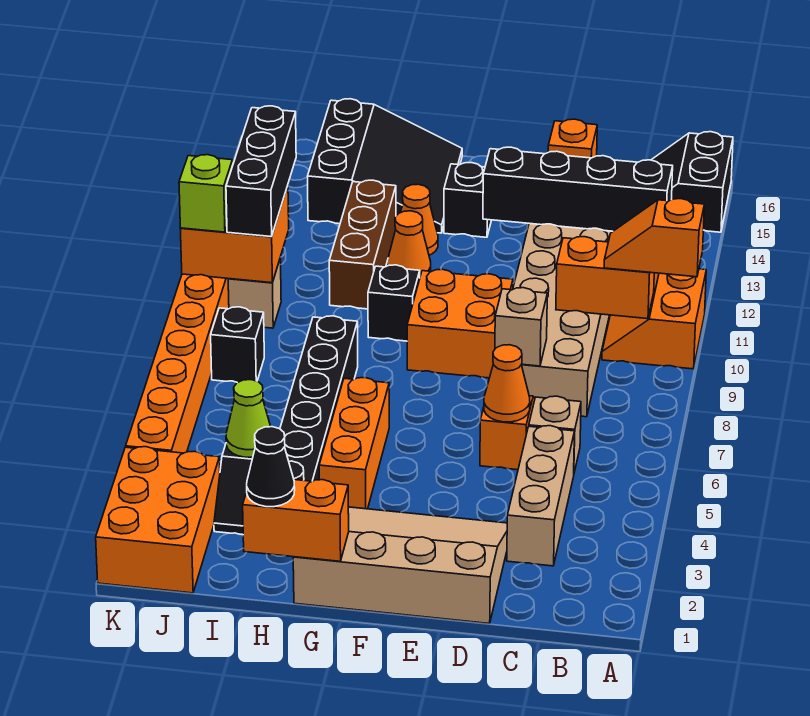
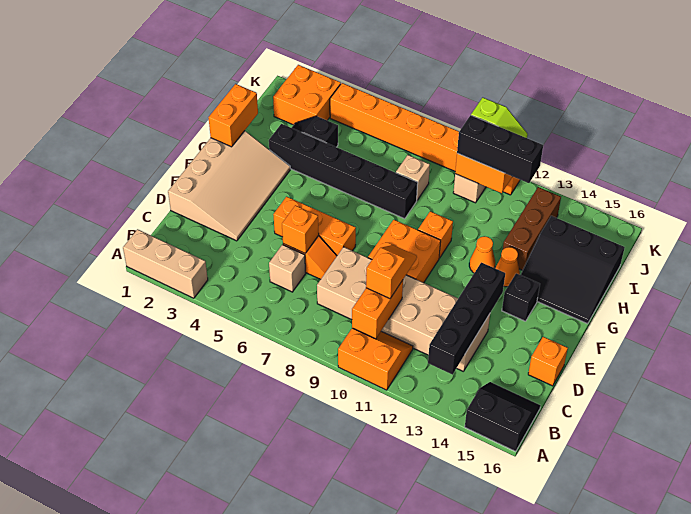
orange 1x2 slope [604,199,704,277] -> orange 1x2 slope moved to [366,245,417,299]
tan 1x3 brick [507,426,575,566] -> tan 1x3 brick moved to [123,229,208,298]
orange 1x1 cone [484,345,530,422] -> orange 1x1 brick [282,205,319,253]
tan 1x1 brick [495,288,547,366] -> tan 1x1 brick moved to [396,155,430,200]
orange 1x3 brick [319,378,389,509] -> orange 1x3 brick moved to [273,197,356,255]
black 1x1 brick [368,265,420,341] -> orange 1x1 brick [418,211,453,258]
black 1x1 cone [247,427,295,507] -> none
brown 1x3 brick [329,180,396,309] -> brown 1x3 brick turned to [503,187,561,270]
lime 1x1 cone [226,380,271,457] -> none
orange 2x3 brick [96,447,220,593] -> orange 2x2 brick [273,65,341,125]
black 1x1 brick [211,307,264,383] -> none

